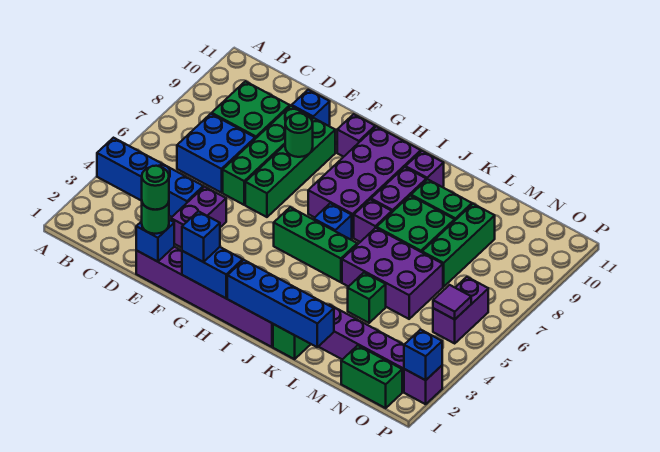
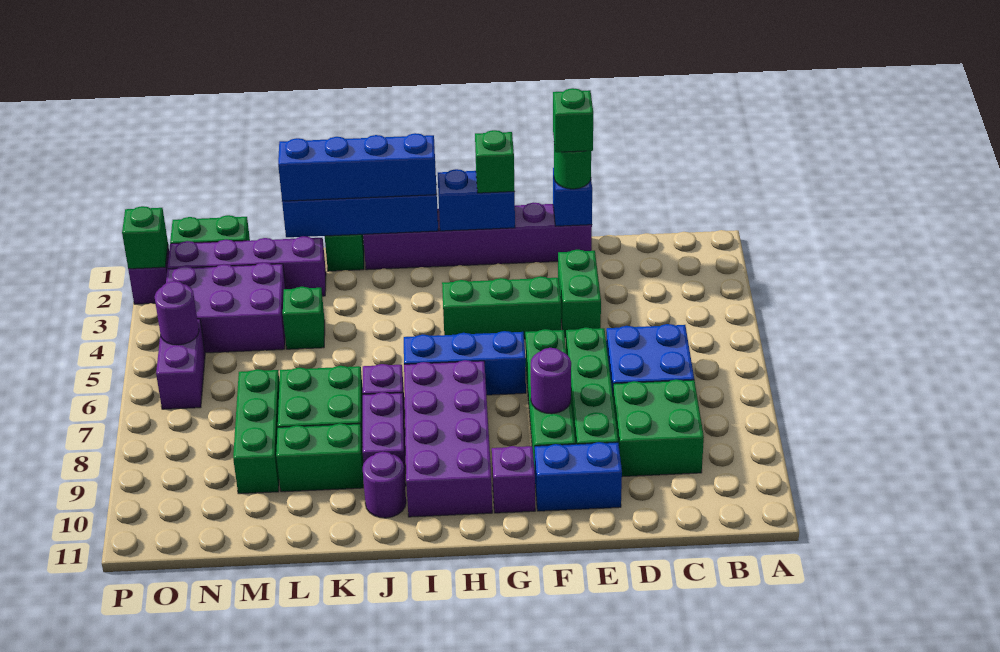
blue 1x4 brick [97,138,203,217] -> blue 1x4 brick moved to [278,133,437,201]
green 1x1 round brick [142,166,169,210] -> green 1x1 brick [553,88,593,152]
purple 1x2 brick [171,187,226,248] -> green 1x2 brick [558,250,601,337]
blue 1x1 brick [292,90,330,126] -> blue 1x2 brick [535,442,622,511]
green 1x1 round brick [285,113,313,157] -> purple 1x1 round brick [531,348,571,414]
blue 1x1 brick [182,211,220,262] -> green 1x1 brick [475,130,515,193]
green 1x3 brick [274,207,357,282] -> green 1x3 brick moved to [442,276,561,339]
blue 1x1 brick [314,203,352,240] -> blue 1x3 brick [404,331,526,395]
purple 1x1 brick [406,151,444,187] -> purple 1x1 round brick [363,452,406,518]
purple 2x3 brick [342,228,443,319] -> purple 2x3 brick moved to [166,263,286,353]
purple 1x1 tile [433,285,471,319] -> purple 1x1 round brick [155,281,199,345]
blue 1x1 brick [404,329,442,380] -> green 1x1 brick [122,206,168,269]

